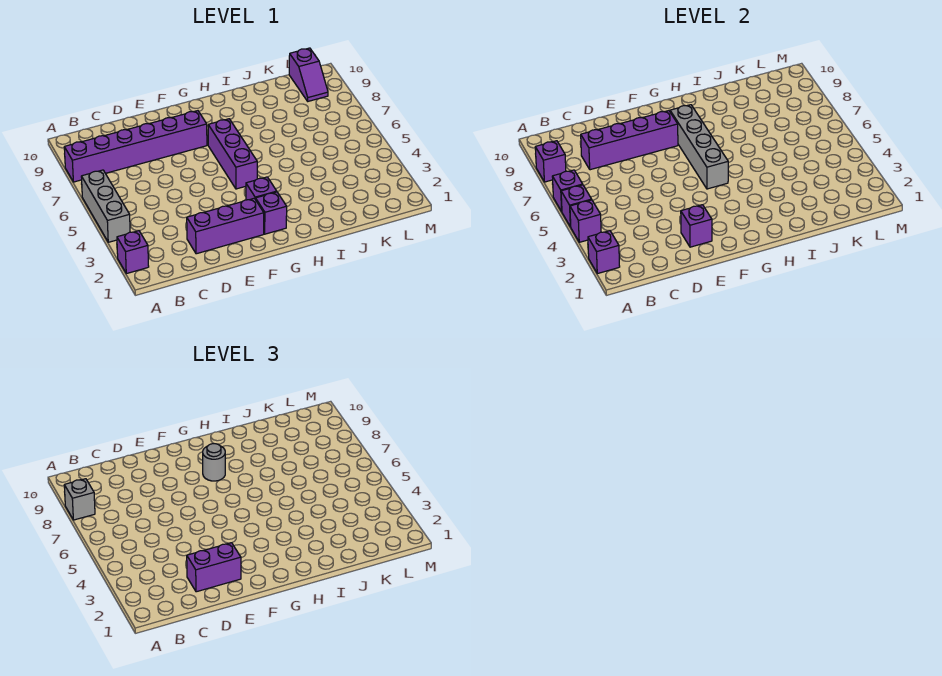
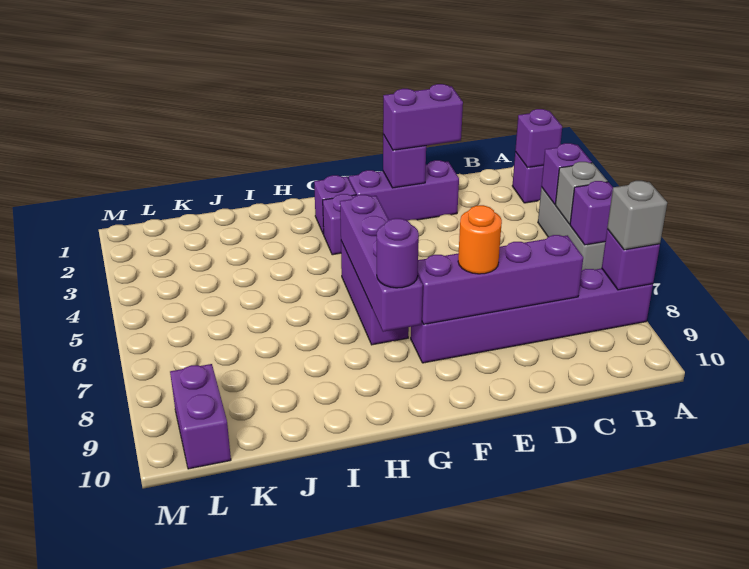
purple 1x1 brick [561,185,592,227] -> grey 1x1 brick [555,162,608,224]
none -> orange 1x1 round brick [458,205,502,274]
grey 1x4 brick [670,105,728,189] -> purple 1x4 brick [340,195,423,332]
grey 1x1 round brick [203,444,225,481] -> purple 1x1 round brick [377,218,419,288]
purple 1x2 slope [289,48,328,101] -> purple 1x2 brick [170,364,231,469]

